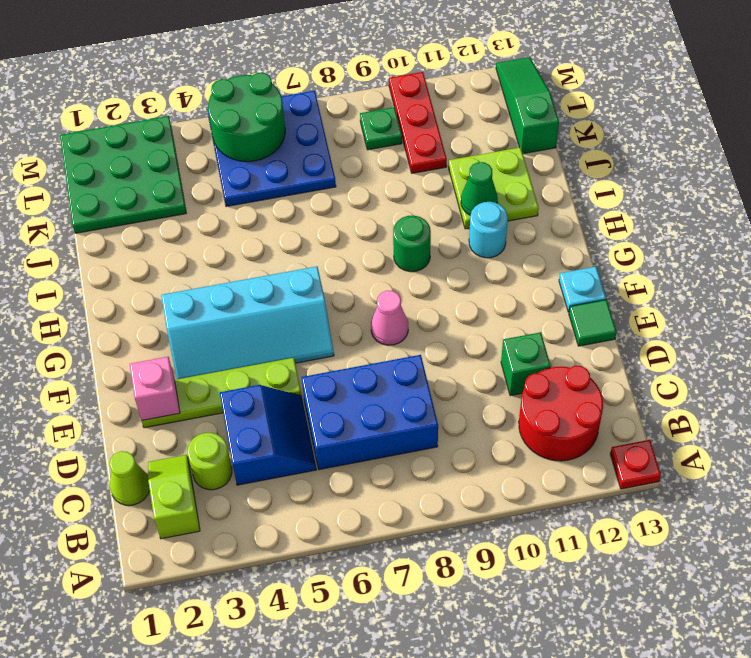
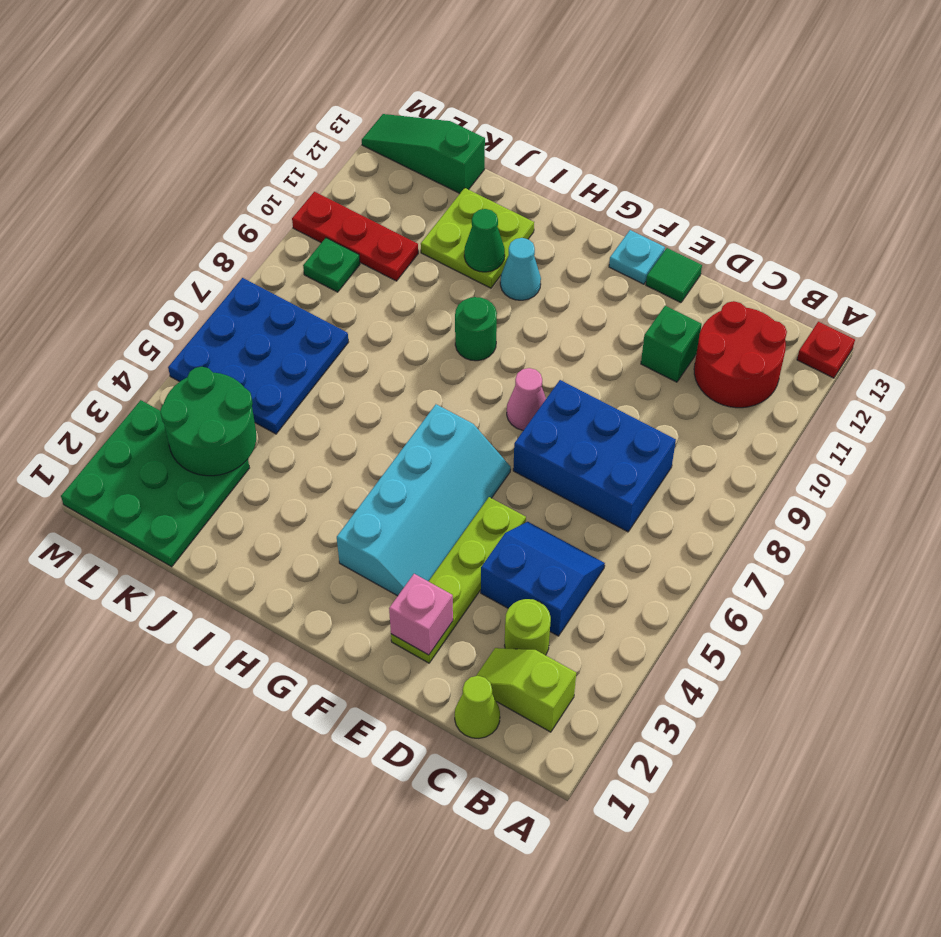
blue 2x3 brick [301,355,438,470] -> blue 2x3 brick turned to [513,380,676,532]
cyan 1x1 round brick [469,202,508,258] -> cyan 1x1 cone [500,238,541,300]
green 2x2 round brick [208,73,285,162] -> green 2x2 round brick moved to [160,367,256,476]

